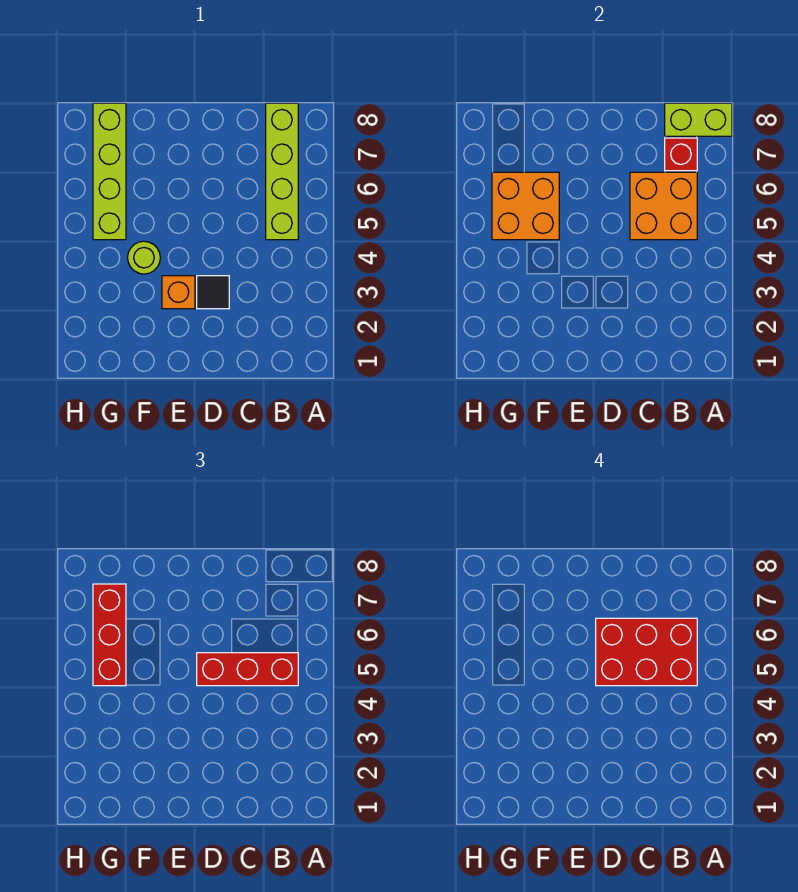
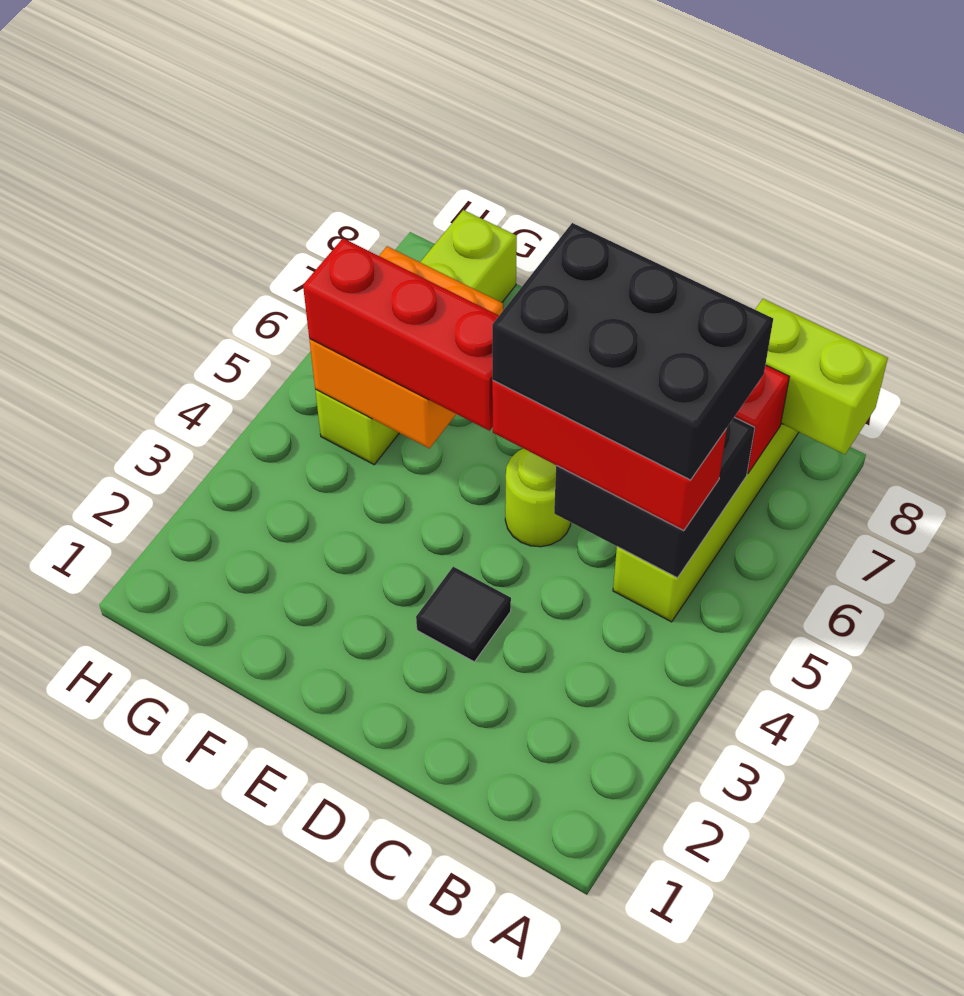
orange 2x2 brick [630,172,697,240] -> black 2x2 brick [554,417,755,578]
red 2x3 brick [596,618,697,686] -> black 2x3 brick [492,223,773,480]
orange 1x1 brick [162,276,195,309] -> none
lime 1x1 round brick [128,241,160,274] -> lime 1x1 round brick moved to [505,448,571,547]
red 1x3 brick [93,584,126,686] -> red 1x3 brick turned to [303,239,499,431]

